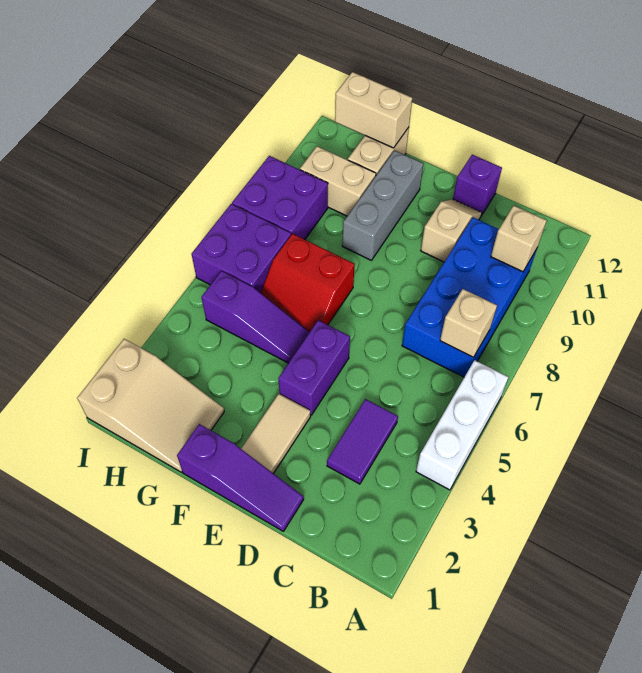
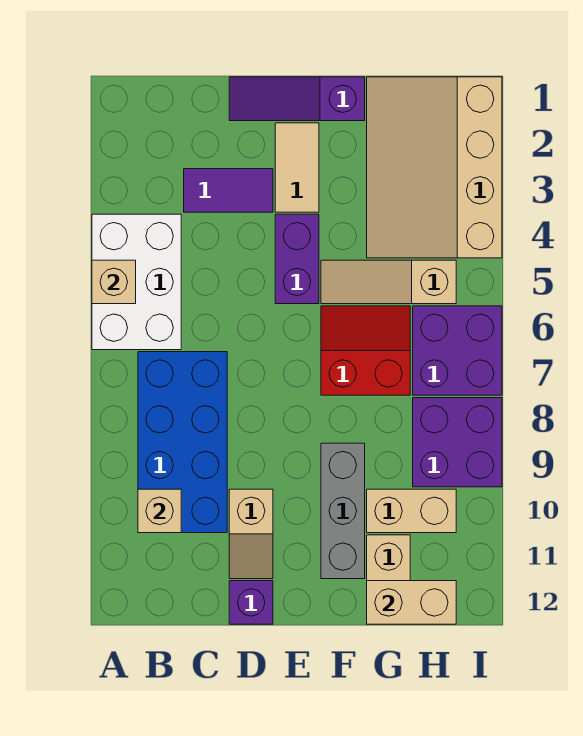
white 1x3 brick [416,360,508,490] -> white 2x3 brick [92,214,181,350]
tan 1x1 brick [440,289,497,357] -> tan 1x1 brick moved to [92,260,136,304]
purple 1x2 tile [327,399,398,484] -> purple 1x2 tile turned to [184,169,273,212]
purple 1x3 slope [201,271,310,363] -> tan 1x3 slope [321,260,456,304]
tan 2x3 slope [77,339,224,472] -> tan 3x4 slope [367,77,502,258]

